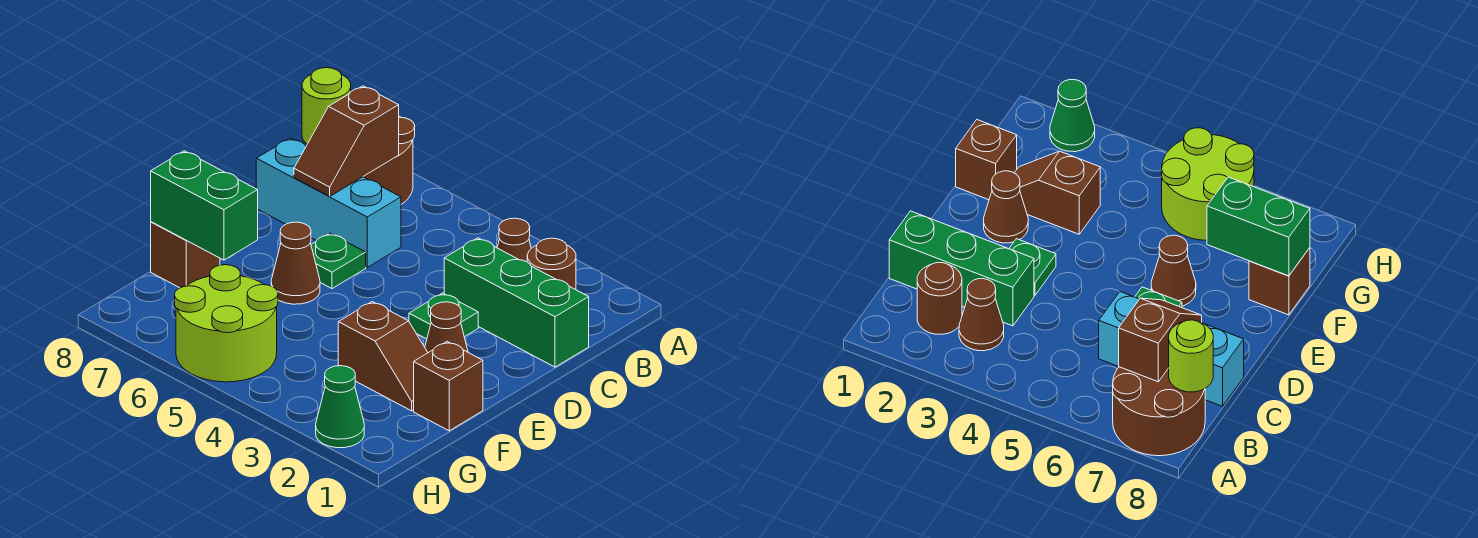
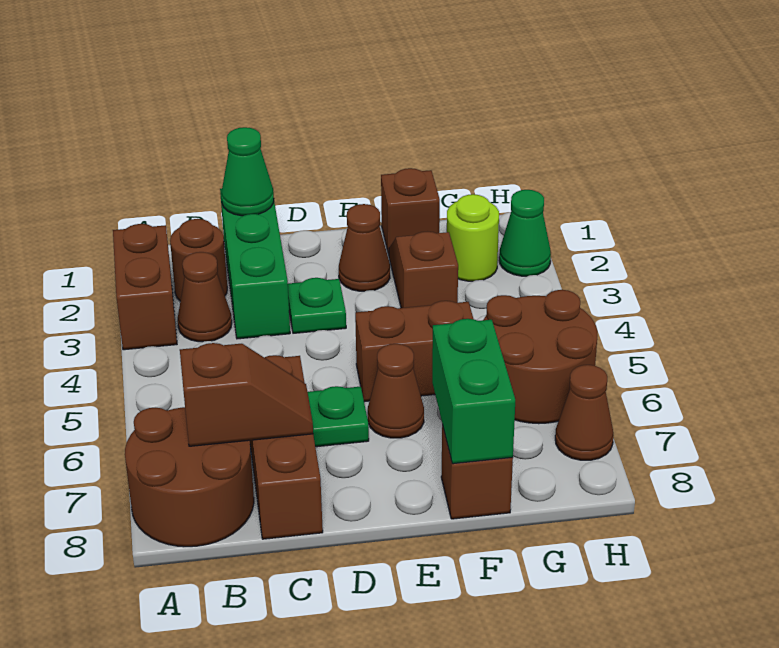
none -> brown 1x2 brick [113,224,177,350]
lime 1x1 round brick [302,68,351,144] -> lime 1x1 round brick moved to [447,194,499,281]
none -> green 1x1 cone [221,127,274,216]
cyan 1x3 brick [256,138,401,267] -> brown 1x3 brick [250,355,323,539]
none -> brown 1x2 brick [355,301,473,402]
lime 2x2 round brick [175,265,278,382] -> brown 2x2 round brick [484,290,597,424]
none -> brown 1x1 cone [555,365,613,460]

